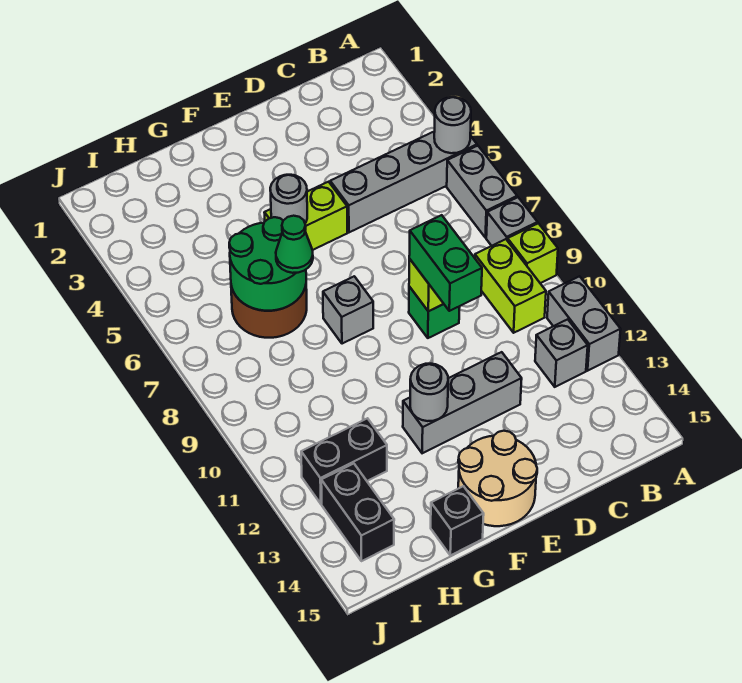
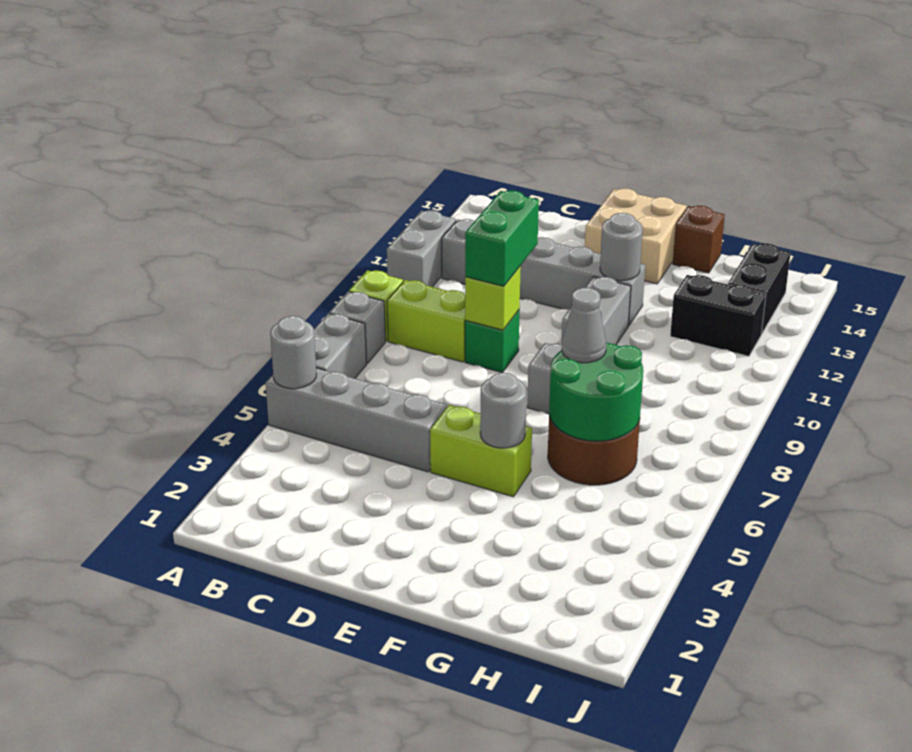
lime 1x2 brick [475,239,546,333] -> lime 1x2 brick turned to [387,280,465,362]
tan 2x2 round brick [458,431,537,526] -> tan 2x2 brick [585,188,687,284]
none -> grey 1x2 brick [561,277,631,345]
green 1x1 cone [276,216,313,273] -> grey 1x1 cone [562,287,606,363]
black 1x1 brick [431,486,484,555] -> brown 1x1 brick [673,206,725,273]

